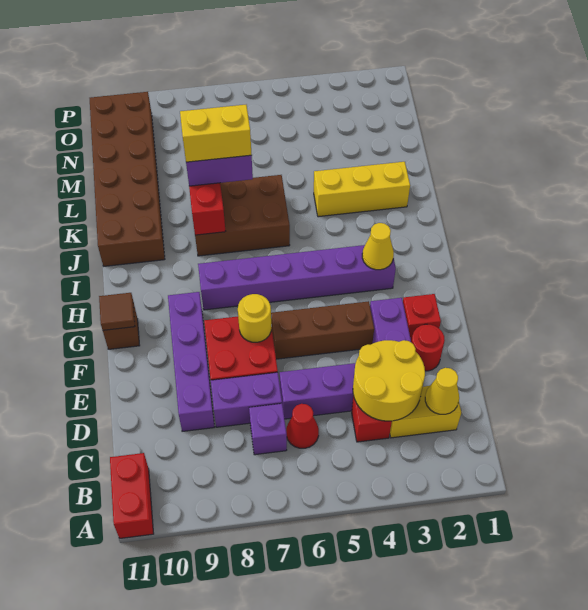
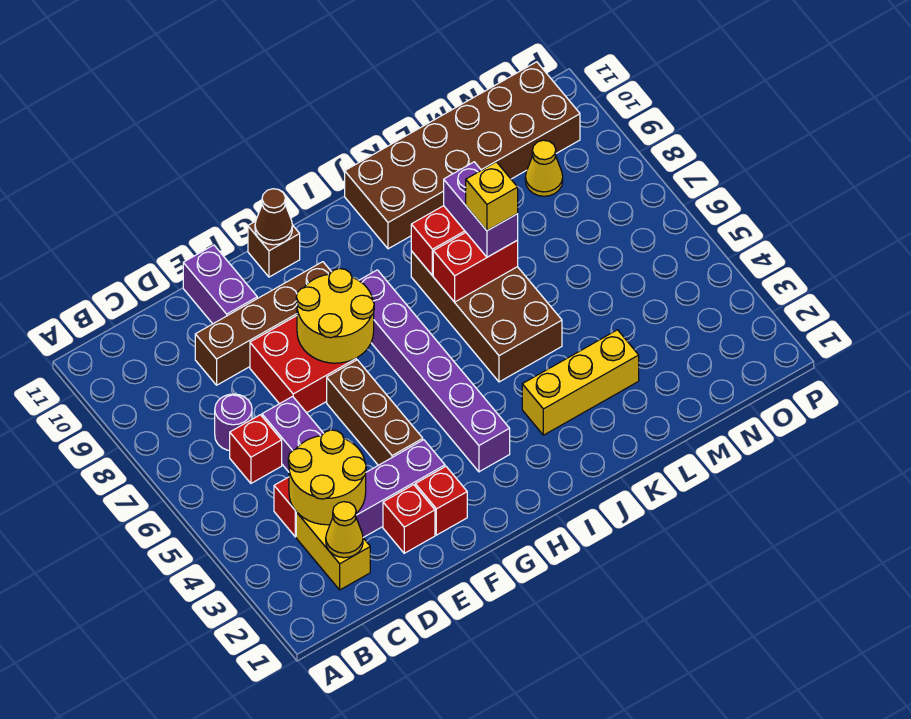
red 1x2 brick [110,453,154,538] -> red 1x2 brick moved to [433,232,518,302]
red 1x1 cone [286,404,319,448] -> red 1x1 brick [230,415,282,483]
purple 1x1 brick [249,404,287,455] -> purple 1x1 round brick [215,394,252,451]
purple 1x2 brick [211,372,282,427] -> purple 1x2 brick moved to [183,245,257,324]
purple 1x4 brick [168,292,214,431] -> brown 1x4 brick [195,262,331,385]
red 1x1 round brick [411,324,445,371] -> red 1x1 brick [383,485,435,553]
yellow 1x1 round brick [238,294,271,342] -> yellow 2x2 round brick [296,269,374,363]
brown 1x1 tile [99,293,135,330] -> brown 1x1 cone [255,189,292,245]
yellow 1x1 cone [362,223,394,270] -> yellow 1x1 cone moved to [525,140,563,196]
brown 2x3 brick [195,175,290,256] -> brown 2x4 brick [411,251,562,382]
yellow 1x3 brick [314,162,410,217] -> yellow 1x3 brick turned to [522,330,639,435]
yellow 1x2 brick [180,105,251,162] -> yellow 1x1 brick [466,162,518,231]

